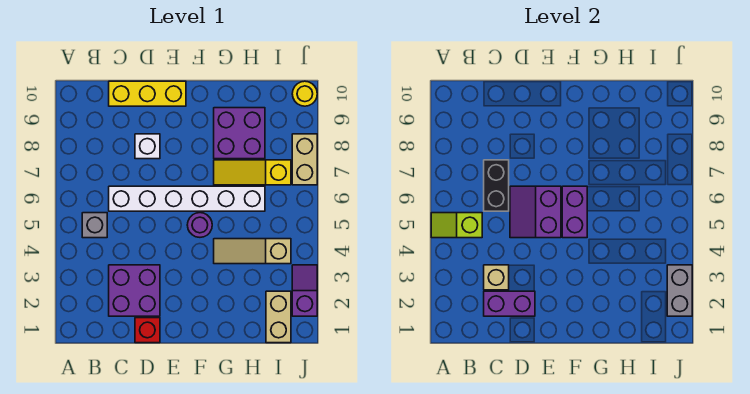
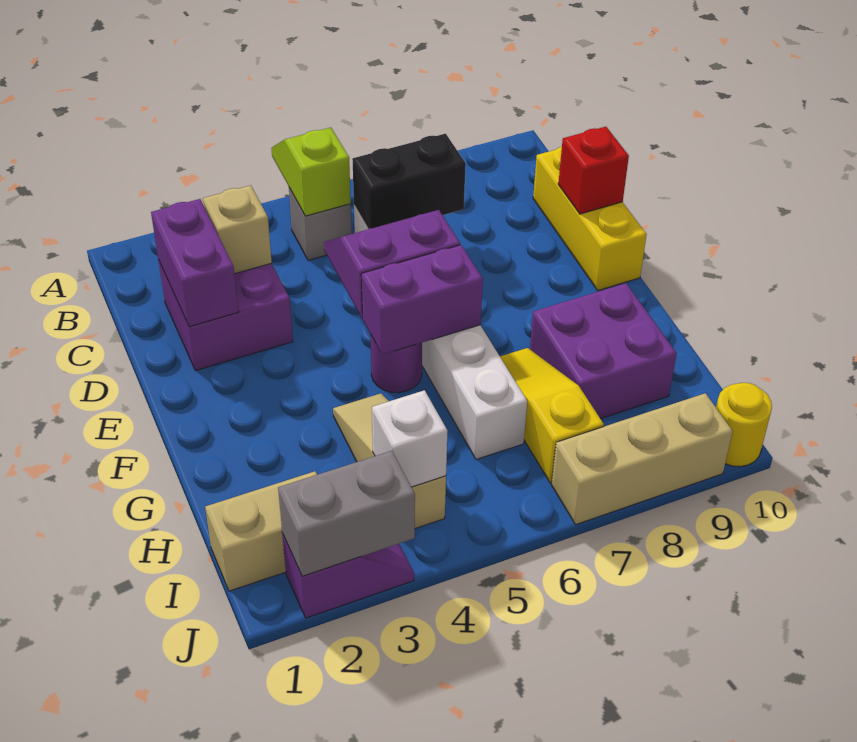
red 1x1 brick [135,318,160,343] -> red 1x1 brick moved to [558,127,629,214]
white 1x1 brick [135,134,160,159] -> white 1x1 brick moved to [372,390,447,487]
tan 1x2 brick [292,134,317,185] -> tan 1x3 brick [551,393,733,524]

